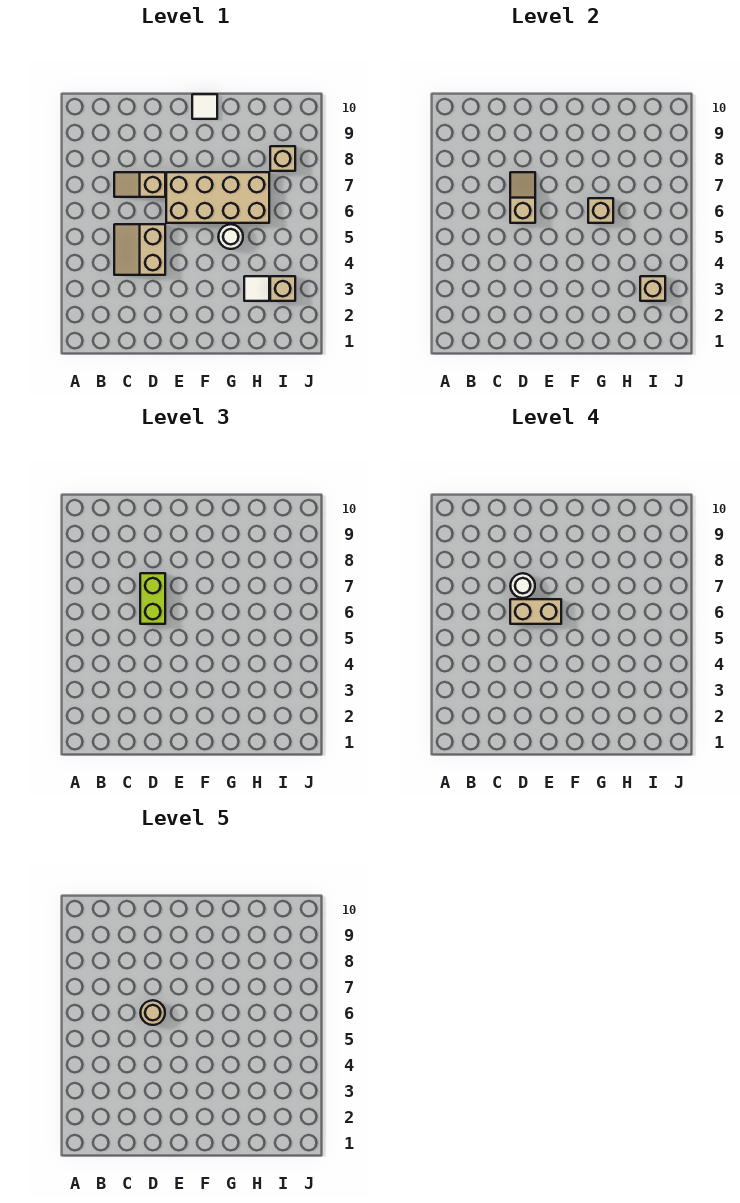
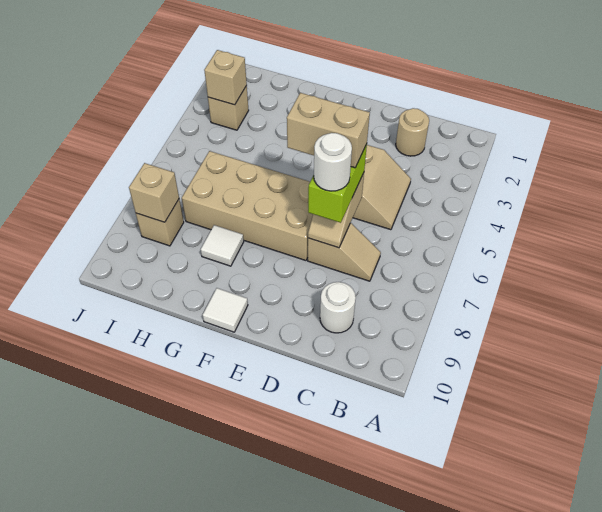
tan 1x1 round brick [140,1000,165,1025] -> tan 1x1 round brick moved to [396,108,429,156]
white 1x1 round brick [218,224,243,249] -> white 1x1 round brick moved to [320,282,356,333]
tan 1x1 brick [588,198,613,223] -> tan 1x1 brick moved to [129,163,179,222]
white 1x1 tile [244,276,269,301] -> white 1x1 tile moved to [201,225,244,266]

